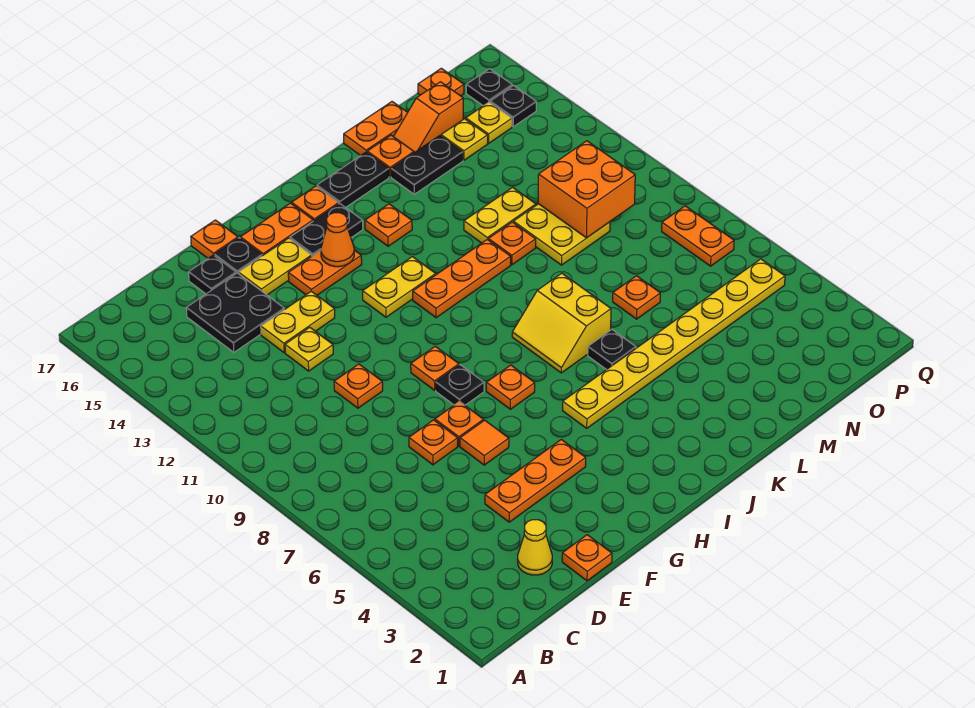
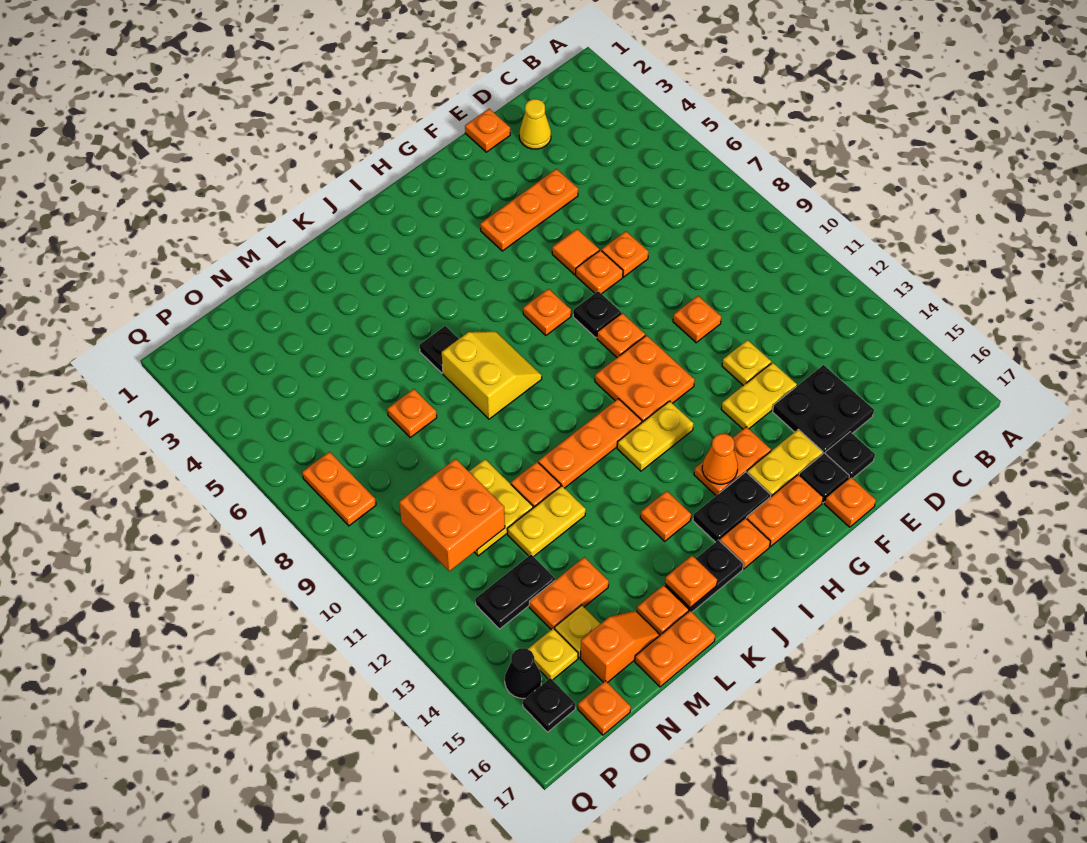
none -> orange 2x2 plate [595,335,695,422]
yellow 1x8 plate [562,259,785,428] -> none
none -> orange 1x1 plate [665,556,717,608]
black 1x2 plate [391,136,463,194] -> black 1x2 plate moved to [475,555,555,629]
none -> orange 1x2 plate [529,557,609,630]
black 1x1 plate [490,86,536,127] -> black 1x1 cone [505,648,542,698]

